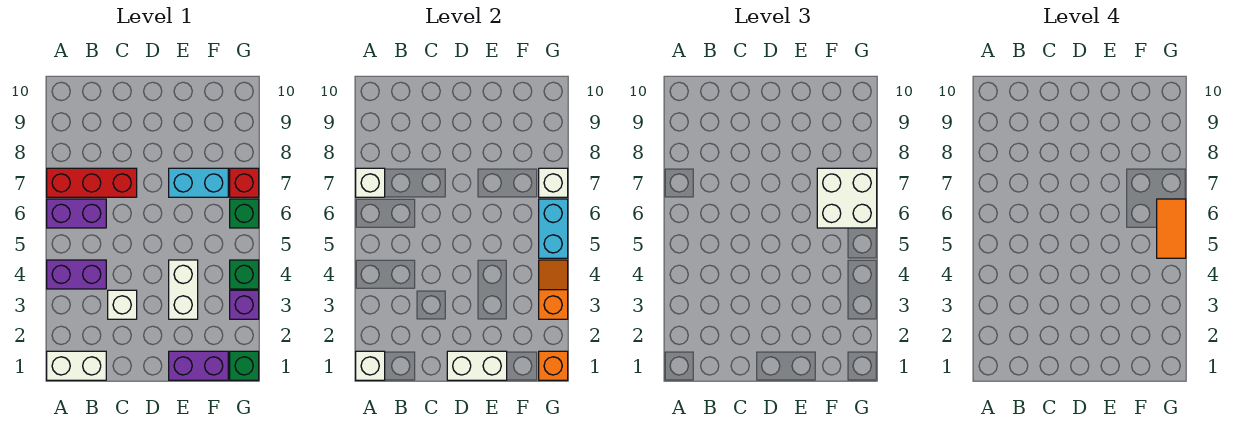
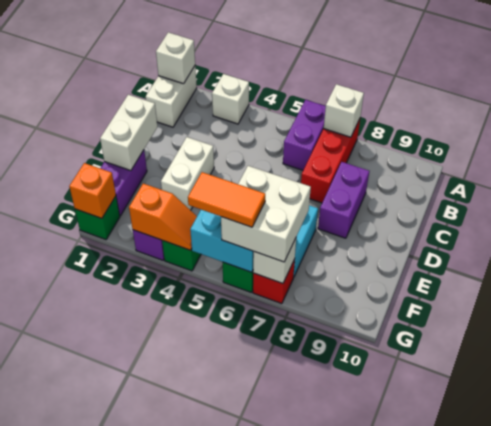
purple 1x2 brick [47,260,106,289] -> purple 1x2 brick moved to [318,162,369,238]
white 1x1 brick [108,290,137,319] -> white 1x1 brick moved to [212,74,249,124]
white 1x2 brick [169,260,198,319] -> white 1x2 brick turned to [161,137,214,210]

